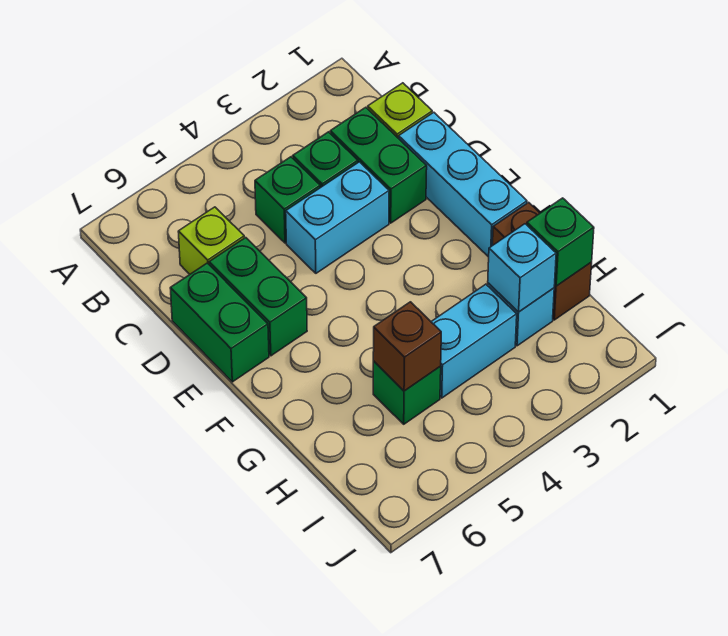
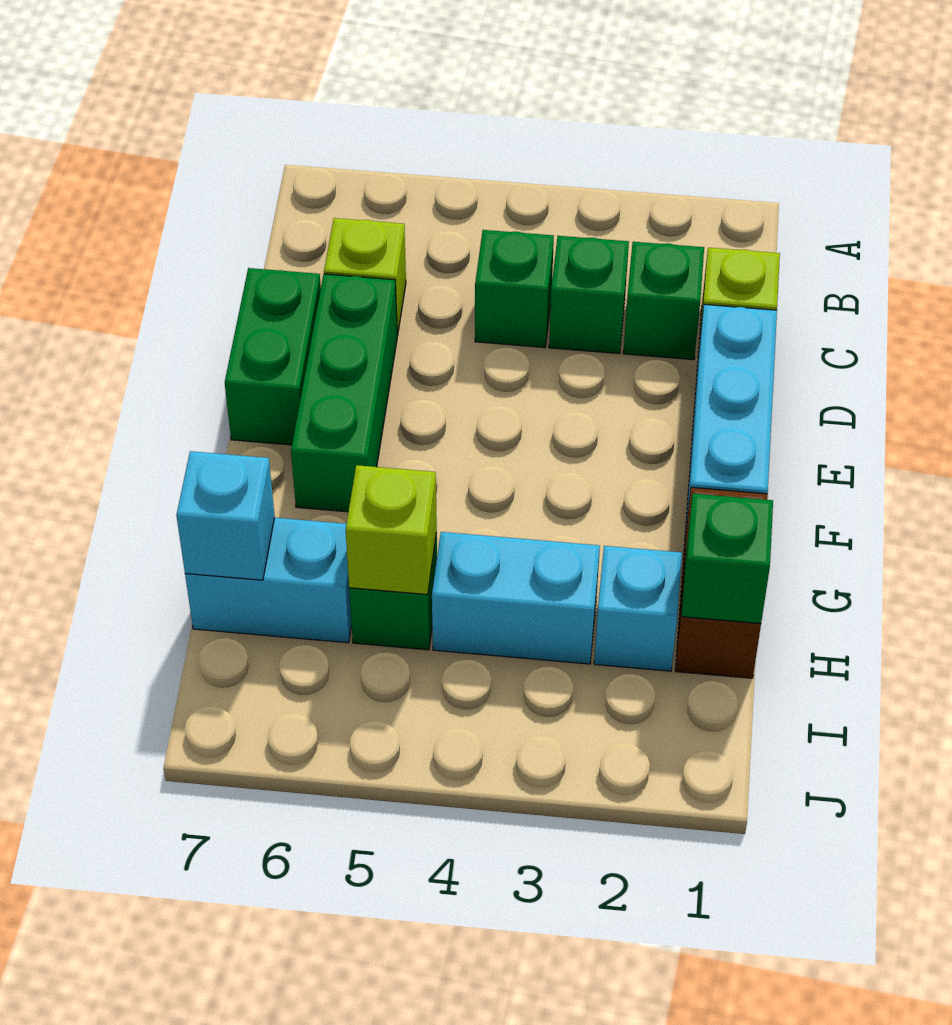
green 1x2 brick [330,107,427,223] -> green 1x1 brick [623,242,704,360]
cyan 1x2 brick [286,162,389,273] -> cyan 1x2 brick moved to [185,518,352,643]
green 1x2 brick [209,238,307,356] -> green 1x3 brick [291,274,397,512]
cyan 1x1 brick [488,224,556,312] -> cyan 1x1 brick moved to [176,451,275,580]
brown 1x1 brick [373,302,441,391] -> lime 1x1 brick [346,465,437,595]

